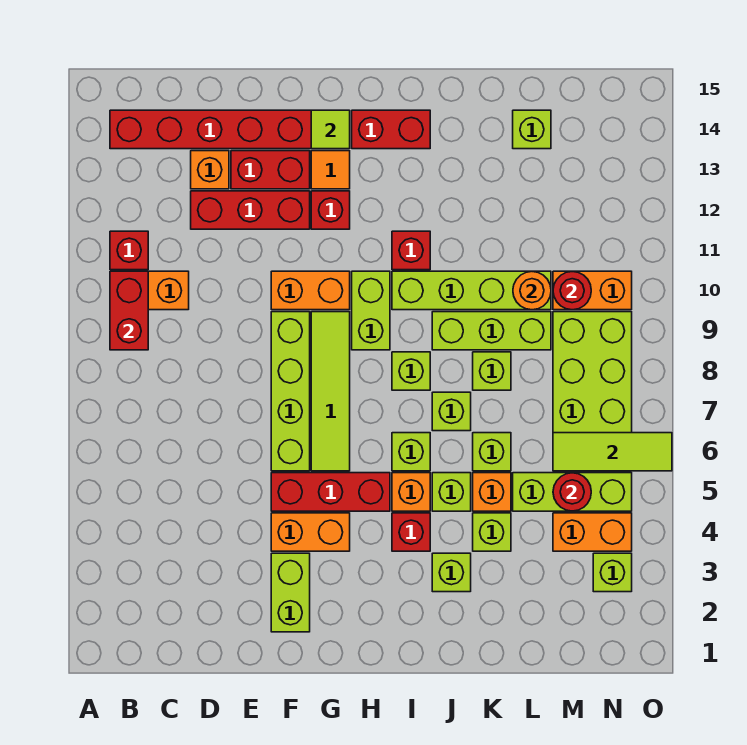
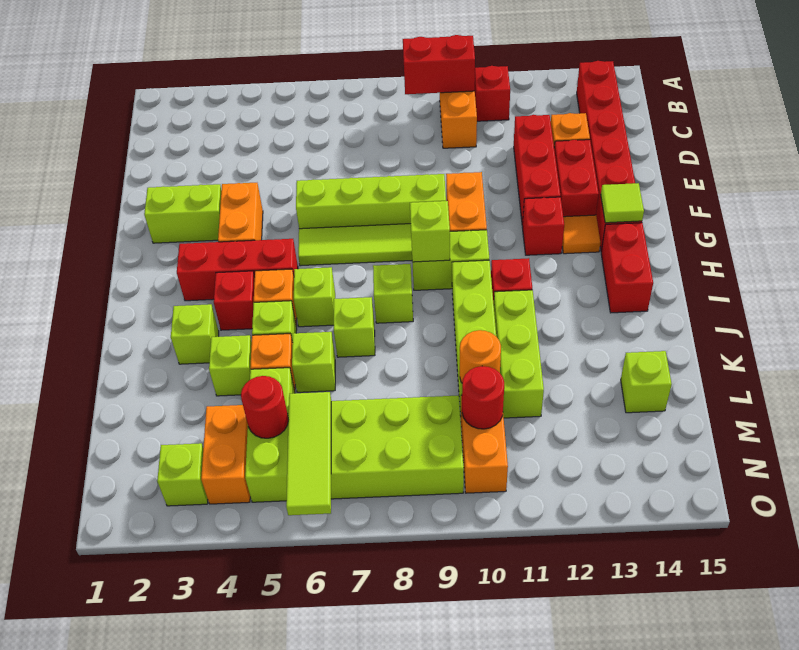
red 1x3 brick [271,473,390,511] -> red 1x3 brick turned to [177,239,298,301]
lime 1x3 brick [432,312,551,350] -> lime 1x3 brick moved to [494,290,544,418]
lime 1x1 brick [473,352,511,390] -> lime 1x1 brick moved to [410,201,450,262]

